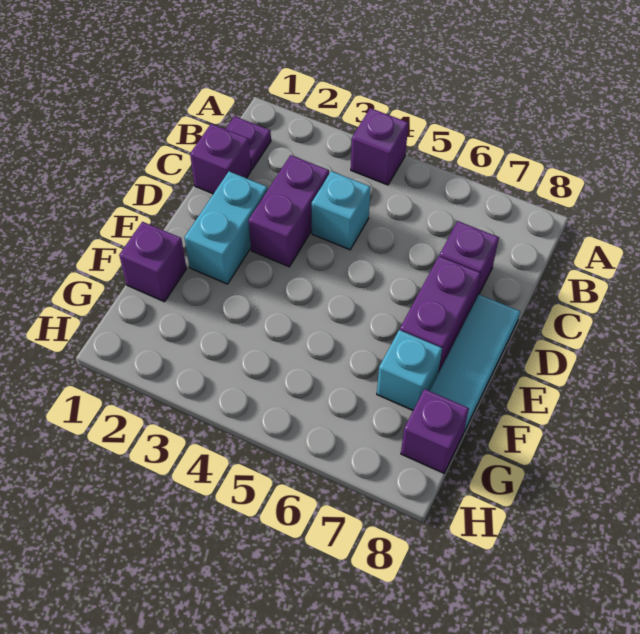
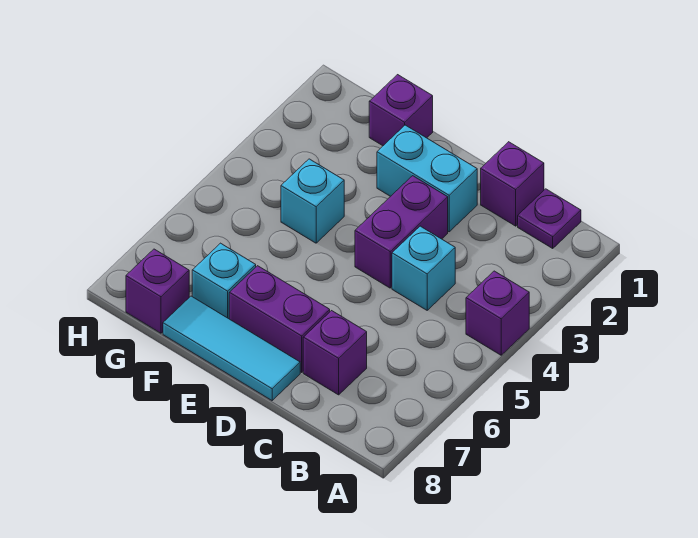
purple 1x2 brick [249,155,329,267] -> purple 1x2 brick turned to [355,176,448,288]
none -> cyan 1x1 brick [281,159,344,243]

